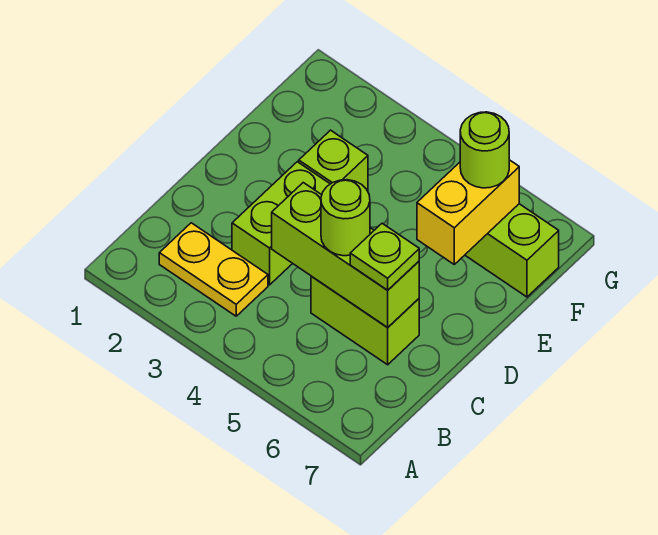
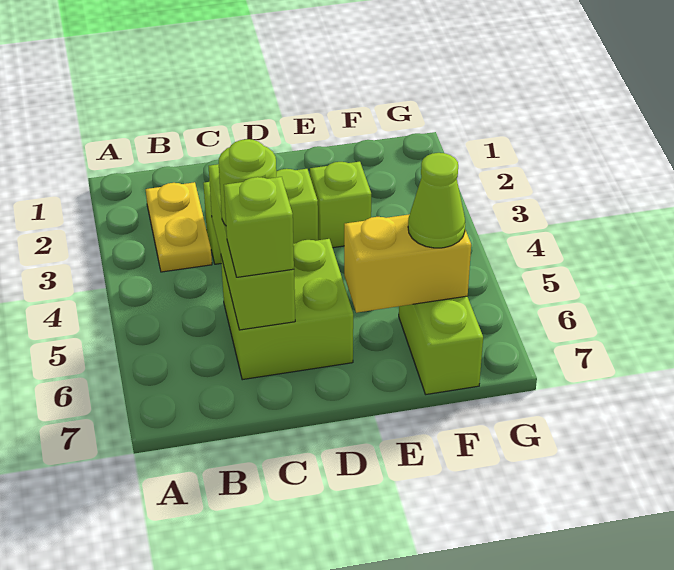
lime 1x2 brick [311,276,419,365] -> lime 2x2 brick [221,239,353,380]
lime 1x1 plate [350,223,419,290] -> lime 1x1 brick [224,177,294,277]
lime 1x1 round brick [460,112,509,188] -> lime 1x1 cone [408,153,465,248]

